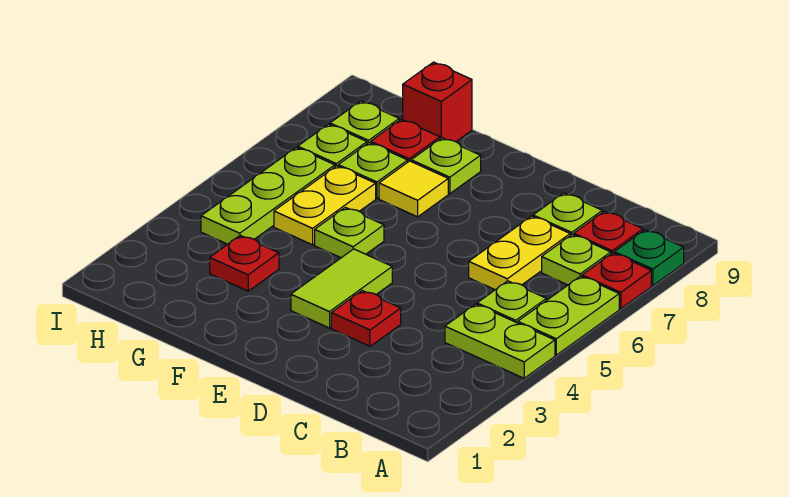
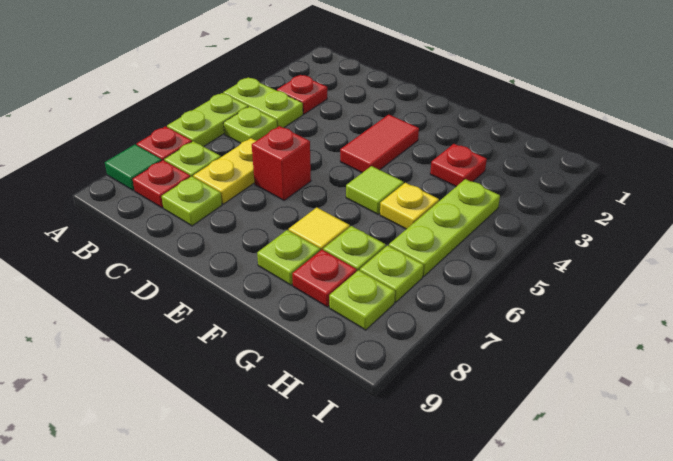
green 1x1 plate [614,230,684,286] -> green 1x1 tile [105,145,162,191]
red 1x1 plate [331,291,401,346] -> red 1x1 plate moved to [277,75,327,114]
lime 1x2 tile [291,249,392,328] -> red 1x2 tile [340,115,419,173]
lime 1x1 plate [315,207,384,258] -> lime 1x1 tile [346,166,404,214]
yellow 1x2 plate [274,166,376,245] -> yellow 1x1 plate [380,183,439,229]
red 1x1 brick [403,62,472,142] -> red 1x1 brick moved to [252,126,311,200]

